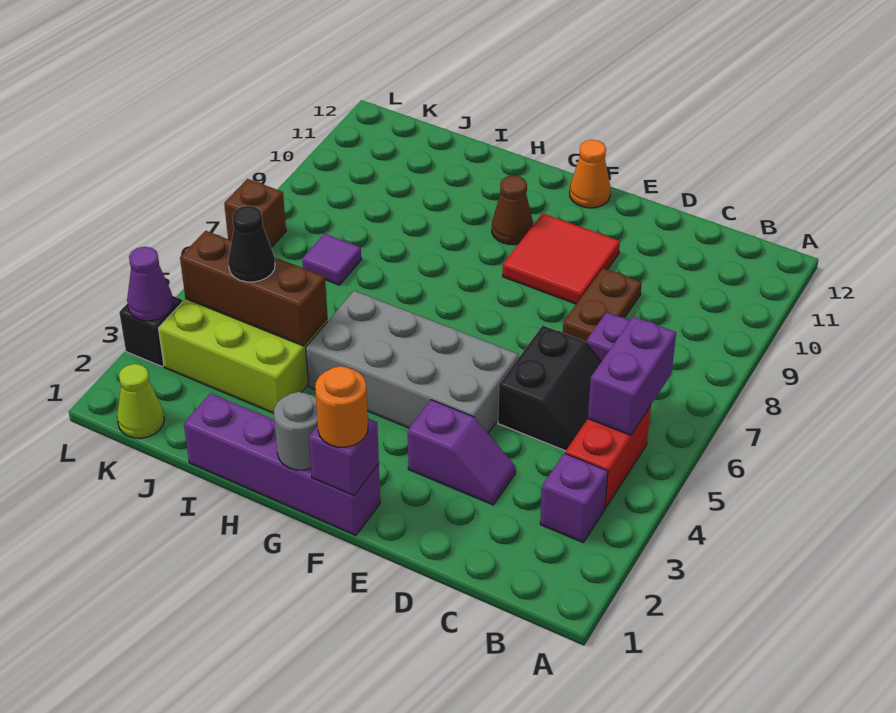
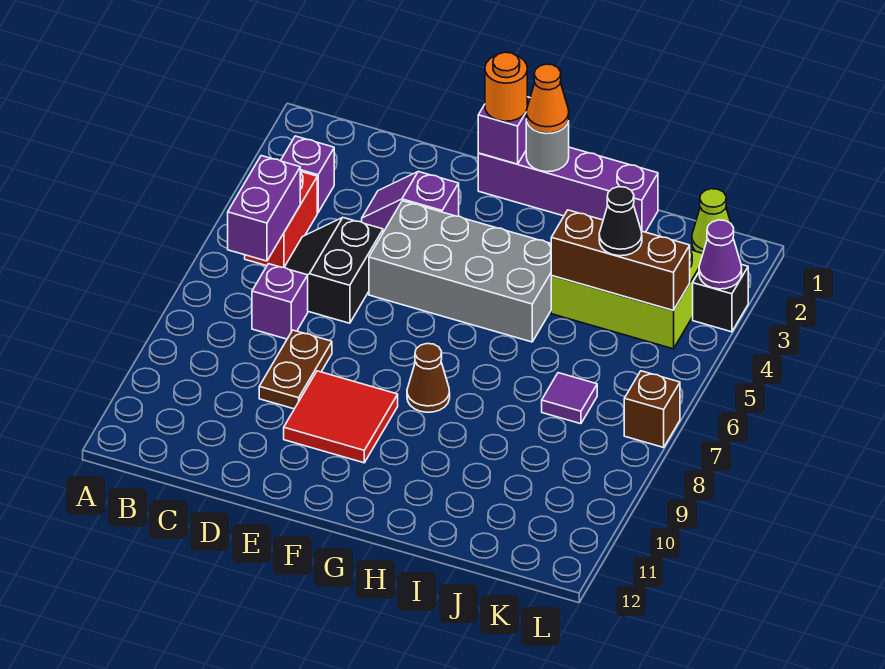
orange 1x1 cone [570,140,611,208] -> orange 1x1 cone moved to [526,64,569,133]
brown 1x1 cone [492,175,533,245] -> brown 1x1 cone moved to [407,344,450,412]

